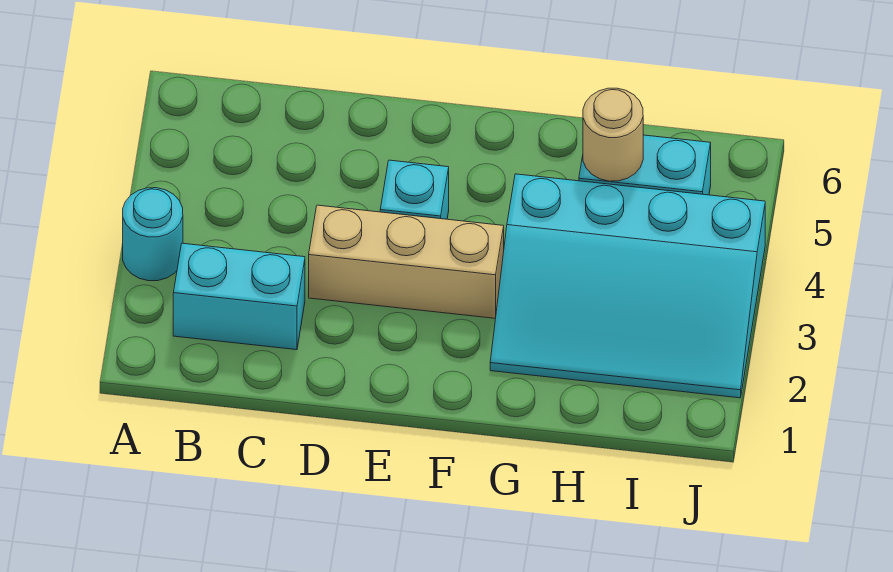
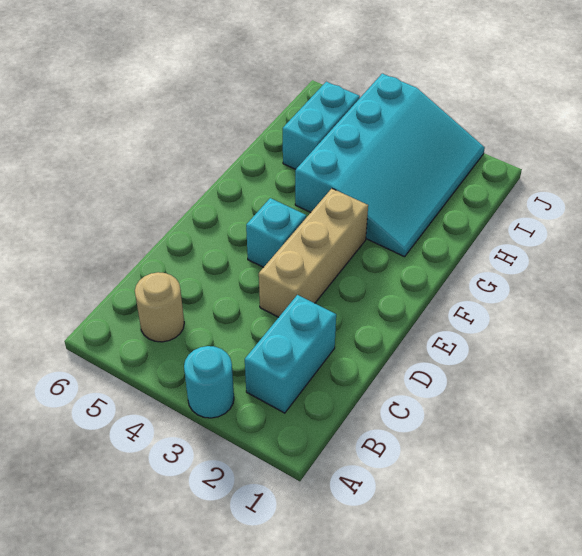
tan 1x1 round brick [583,88,643,181] -> tan 1x1 round brick moved to [135,272,184,342]

